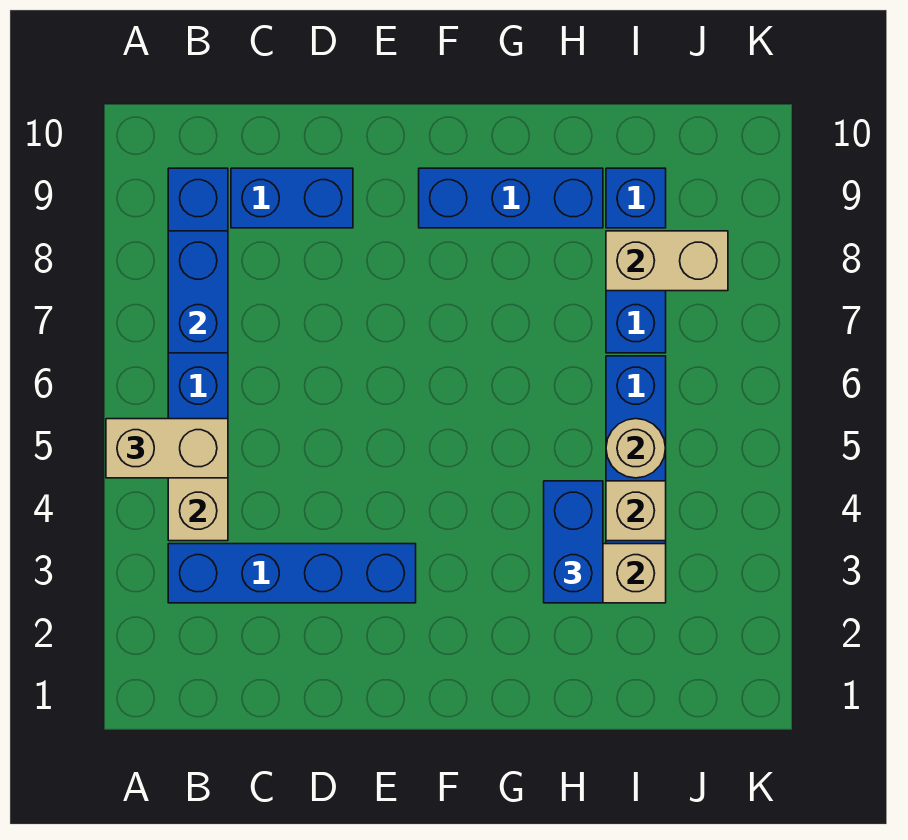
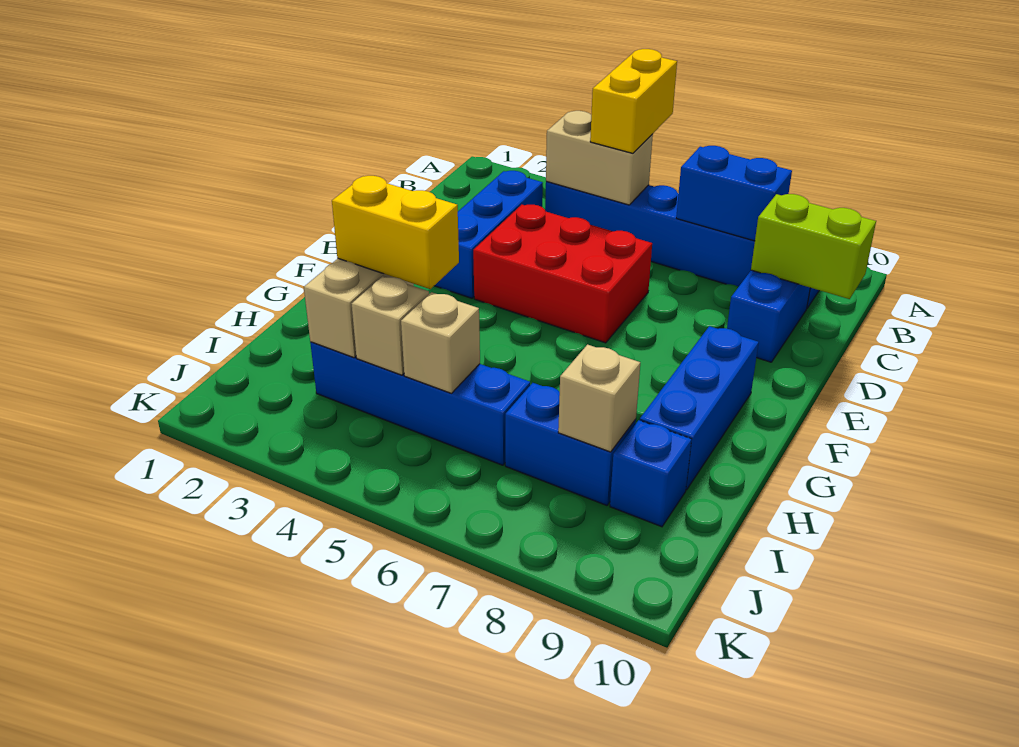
tan 1x2 brick [106,419,228,478] -> yellow 1x2 brick [590,49,677,153]
blue 1x4 brick [168,544,416,603] -> blue 1x3 brick [435,171,543,298]
none -> lime 1x2 brick [751,194,876,299]
none -> red 2x3 brick [473,205,652,343]
blue 1x2 brick [544,481,603,603] -> yellow 1x2 brick [332,176,459,289]
tan 1x1 round brick [606,419,666,478] -> tan 1x1 brick [401,292,480,393]
tan 1x2 brick [606,231,728,291] -> tan 1x1 brick [558,344,640,452]

